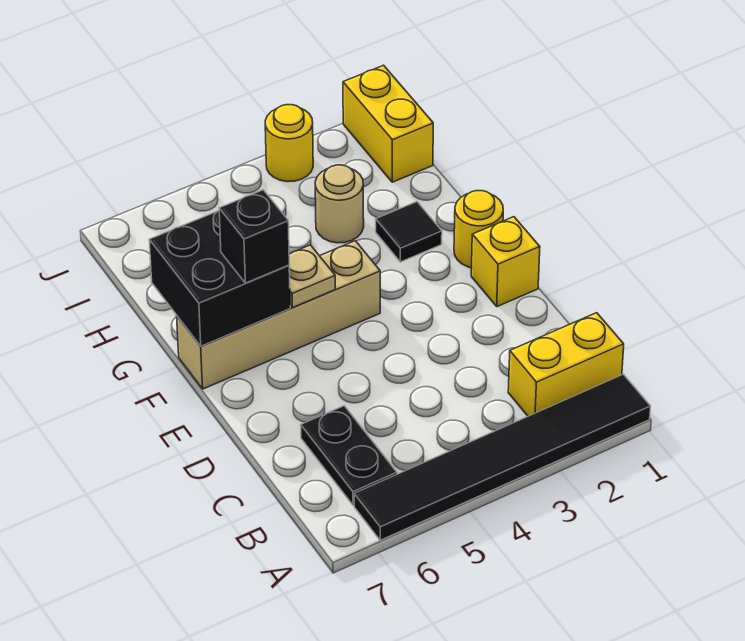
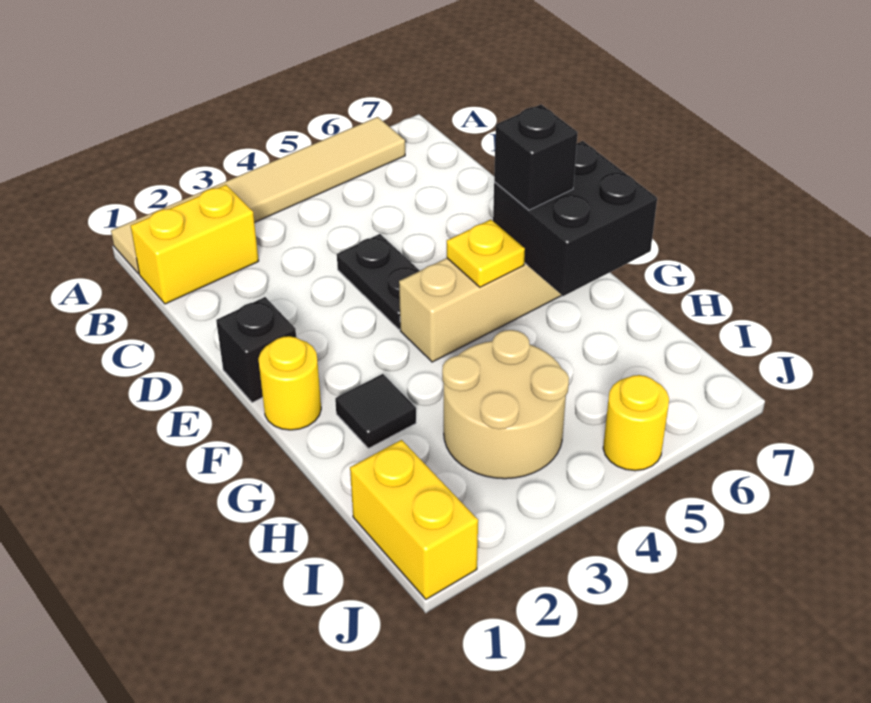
black 1x6 tile [354,374,651,540] -> tan 1x6 tile [111,117,405,274]
black 1x2 plate [301,406,397,505] -> black 1x2 plate moved to [337,234,420,329]
yellow 1x1 brick [471,217,540,307] -> black 1x1 brick [216,297,296,403]
tan 1x1 plate [289,245,335,308] -> yellow 1x1 plate [447,220,525,287]
tan 1x1 round brick [315,165,364,243] -> tan 2x2 round brick [442,330,569,479]
yellow 1x1 round brick [265,105,313,182] -> yellow 1x1 round brick moved to [603,375,669,471]

